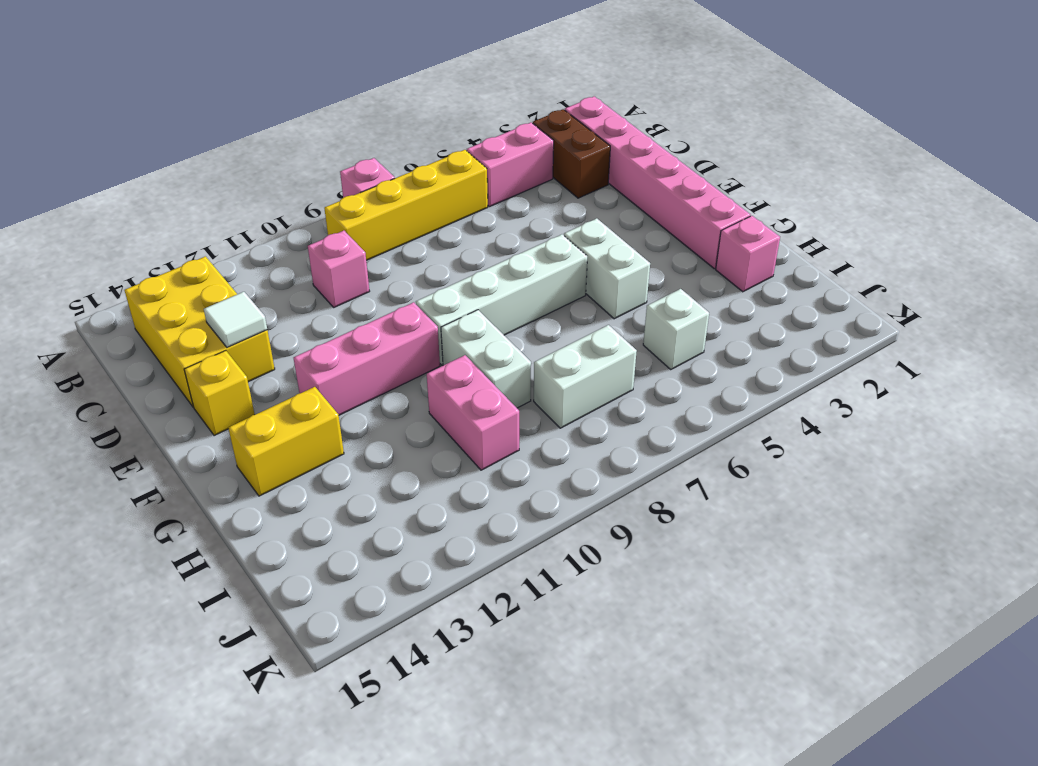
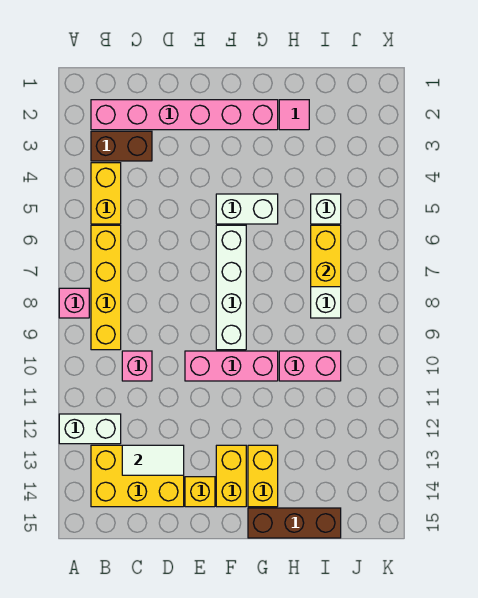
pink 1x2 brick [467,122,554,207] -> yellow 1x2 brick [91,163,121,224]
white 1x1 tile [204,292,267,347] -> white 1x2 tile [122,445,184,475]
pink 1x3 brick [294,302,440,415] -> pink 1x3 brick turned to [185,351,278,381]
none -> yellow 1x2 brick [216,445,246,507]
white 1x2 brick [441,310,531,408] -> white 1x2 brick moved to [59,414,121,444]
none -> brown 1x3 brick [248,508,341,538]
pink 1x1 brick [716,216,780,292] -> pink 1x1 tile [279,100,309,130]
none -> yellow 1x2 brick [311,225,341,287]

